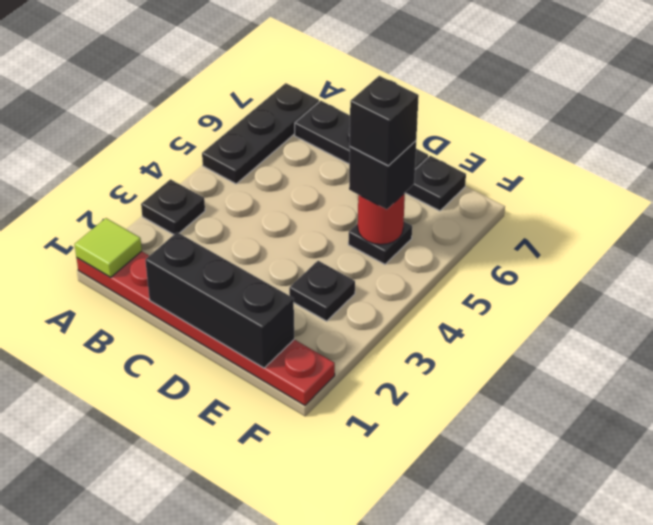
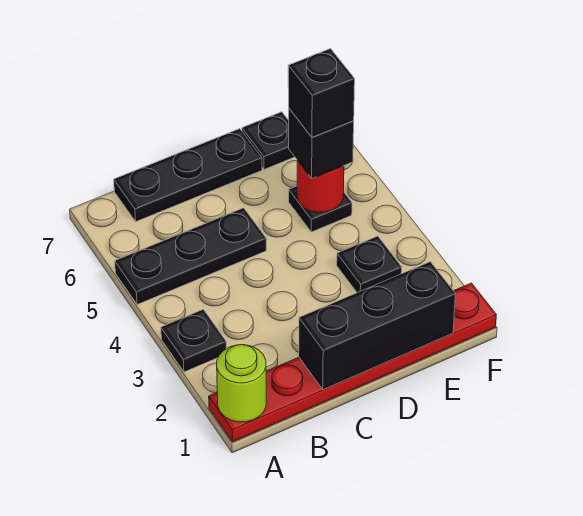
lime 1x1 tile [75,218,142,277] -> lime 1x1 round brick [217,345,266,422]
black 1x3 plate [202,83,319,184] -> black 1x3 plate turned to [115,208,266,305]

